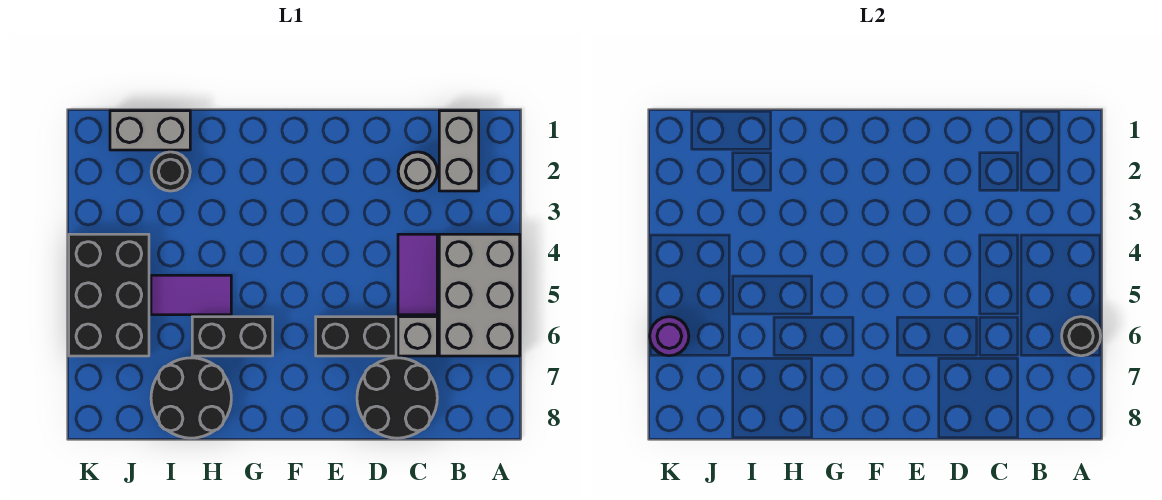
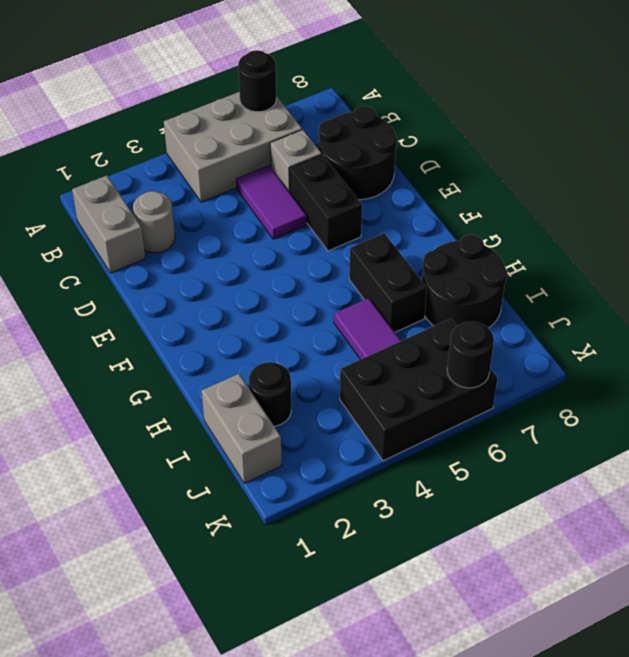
grey 1x2 brick [439,111,479,191] -> grey 1x2 brick turned to [72,176,145,273]
purple 1x2 tile [398,234,437,315] -> purple 1x2 tile turned to [236,166,307,239]
purple 1x1 round brick [650,317,689,356] -> black 1x1 round brick [447,322,494,388]

